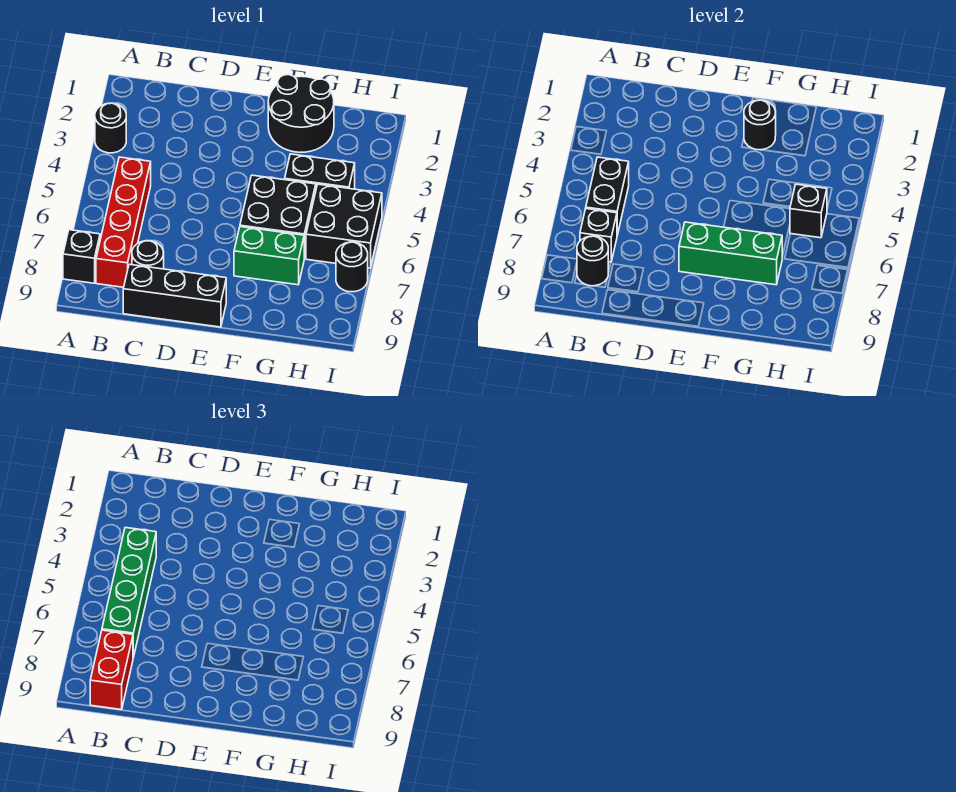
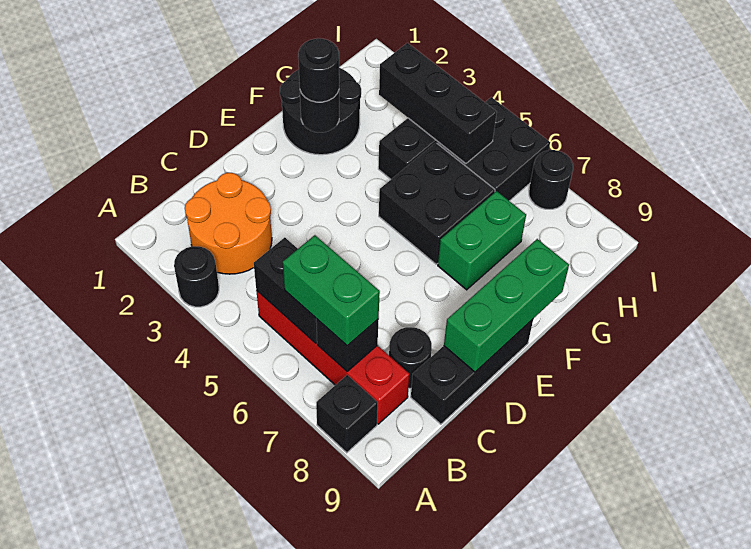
none -> orange 2x2 round brick [185,173,272,274]
green 1x4 brick [102,527,156,658] -> green 1x2 brick [283,235,380,346]
black 1x1 round brick [577,236,608,286] -> black 1x1 round brick moved to [298,38,339,102]
red 1x2 brick [90,630,133,710] -> none
green 1x3 brick [679,222,782,285] -> green 1x3 brick moved to [444,239,569,372]
black 1x1 brick [790,184,827,238] -> black 1x3 brick [379,43,497,164]

